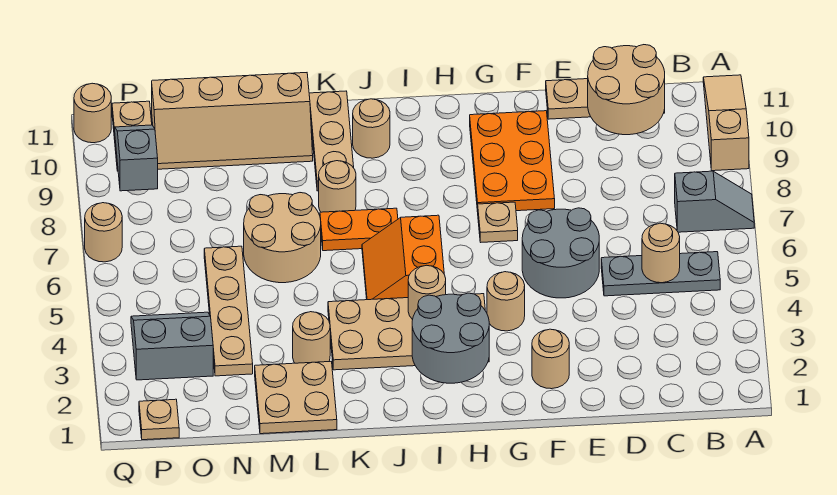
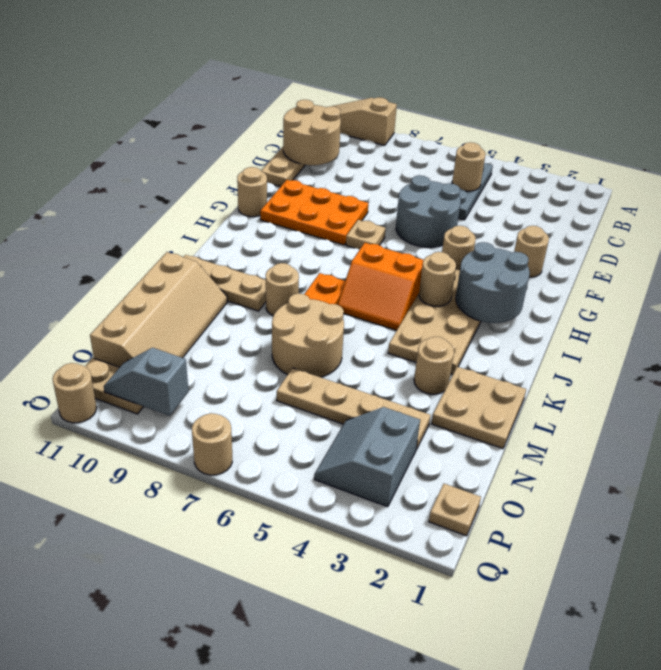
grey 1x2 slope [675,171,754,232] -> none
tan 1x1 round brick [353,99,390,158] -> tan 1x1 round brick moved to [237,167,267,217]

